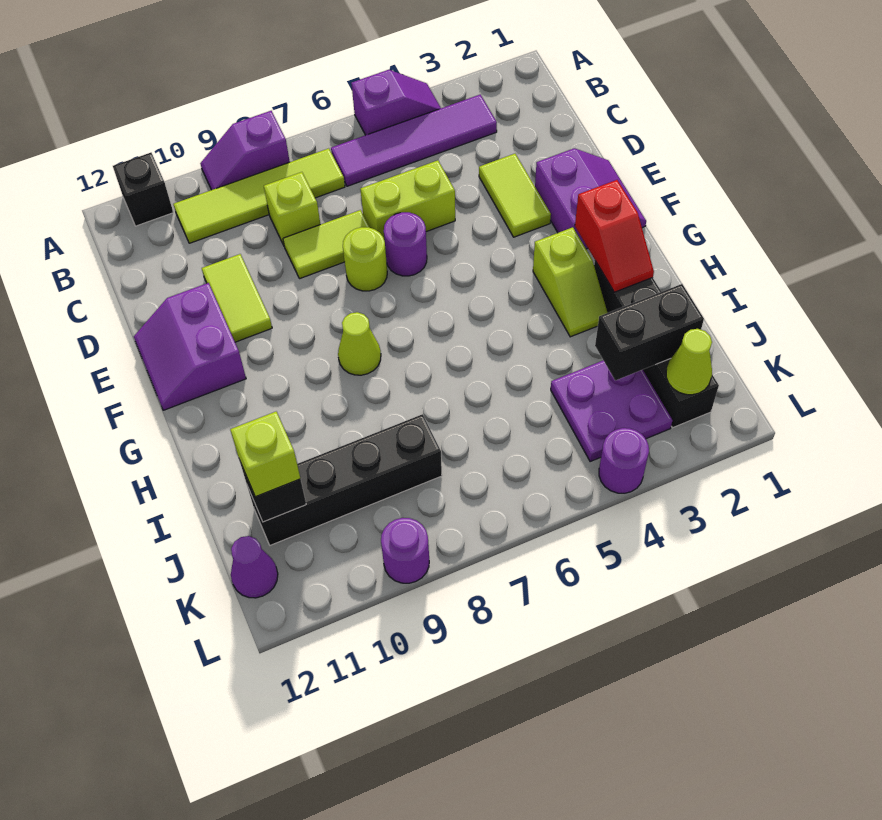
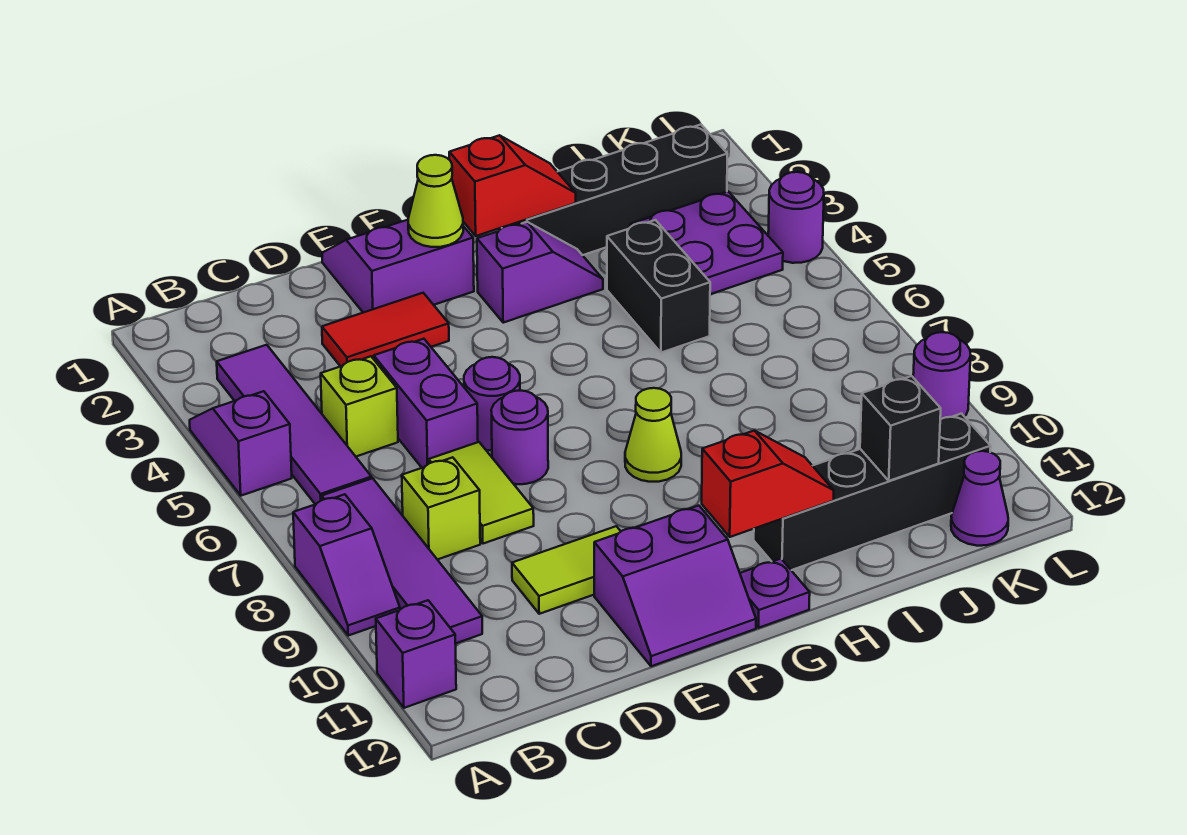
black 1x1 brick [113,153,173,226] -> purple 1x1 brick [376,600,456,708]
lime 1x4 tile [173,148,345,243] -> purple 1x4 tile [322,478,482,644]
lime 1x2 tile [479,154,551,237] -> red 1x2 tile [322,293,449,366]
lime 1x2 brick [360,160,455,238] -> purple 1x2 brick [374,339,478,468]
lime 1x1 round brick [343,227,387,291] -> purple 1x1 round brick [491,390,548,484]
lime 1x2 slope [533,227,607,337] -> purple 1x2 slope [477,222,603,323]
none -> red 1x2 slope [702,431,834,537]
none -> purple 1x1 plate [740,559,810,628]
black 1x2 brick [595,284,704,380] -> black 1x2 brick moved to [607,220,710,353]
black 1x4 brick [247,414,442,545] -> black 1x4 brick turned to [754,414,991,570]
lime 1x1 brick [230,412,300,497] -> lime 1x1 brick moved to [321,356,398,456]
lime 1x1 cone [666,329,712,395] -> lime 1x1 cone moved to [408,155,463,247]

